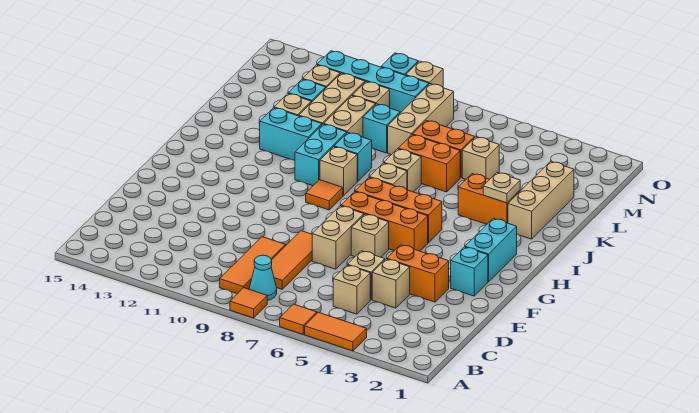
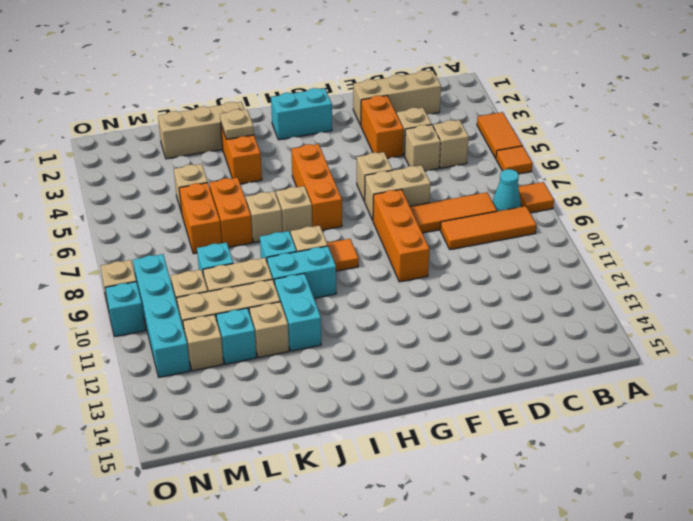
cyan 1x1 brick [451,247,488,296] -> none
orange 1x3 brick [341,192,428,251] -> orange 1x3 brick moved to [373,189,429,282]
tan 1x3 brick [388,84,454,155] -> tan 1x3 brick moved to [353,70,441,125]

